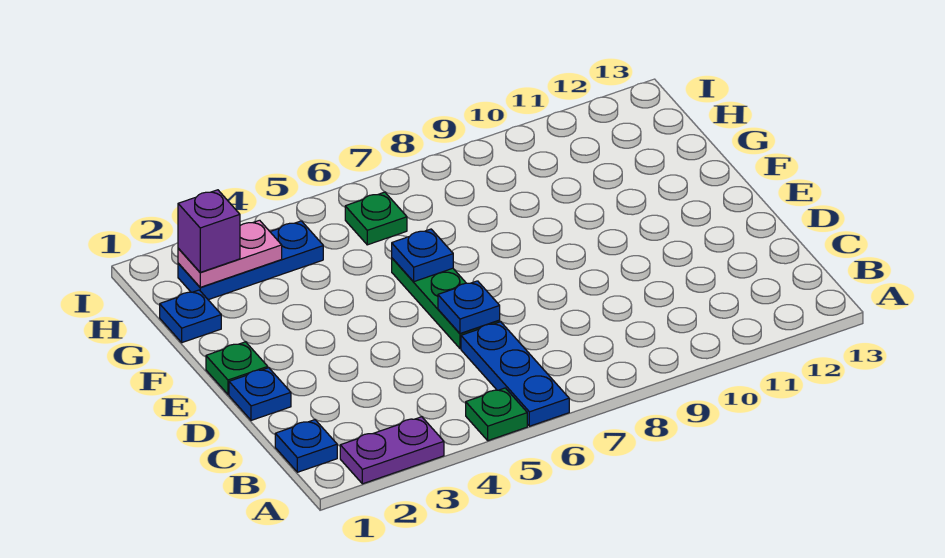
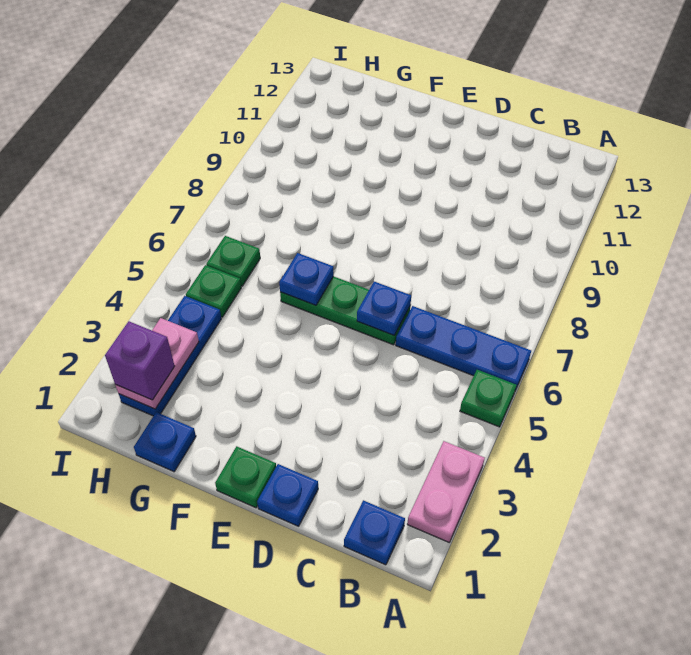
purple 1x2 plate [340,417,444,484] -> pink 1x2 plate [407,441,485,542]
none -> green 1x1 plate [186,265,241,317]

